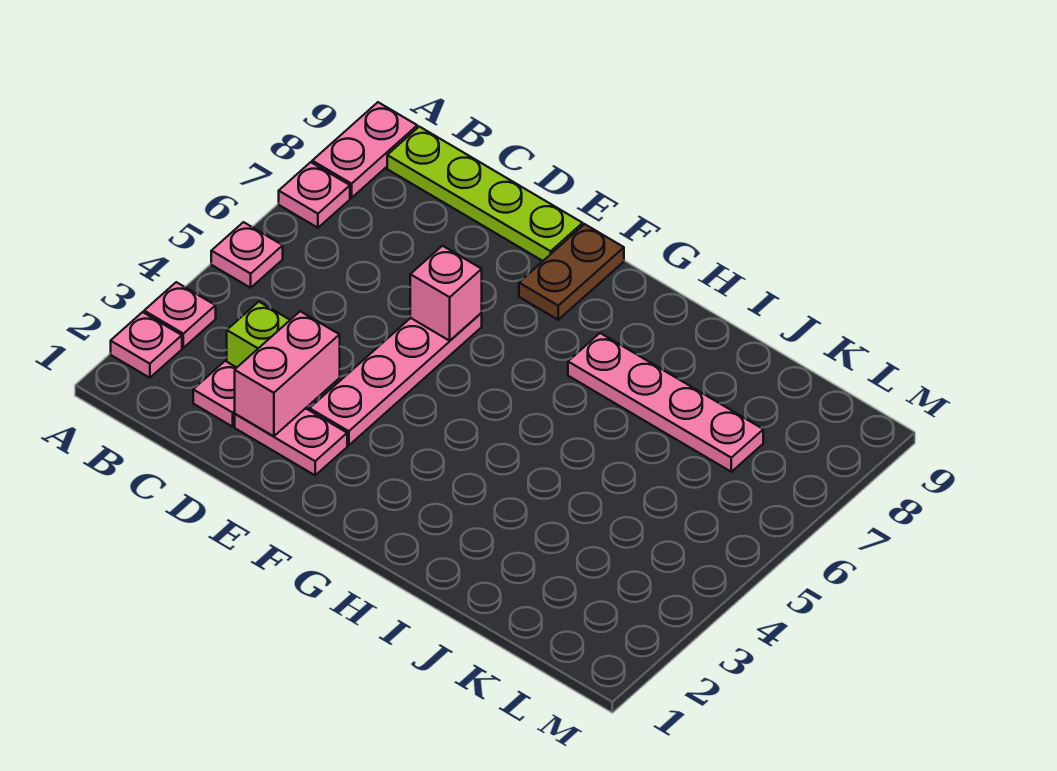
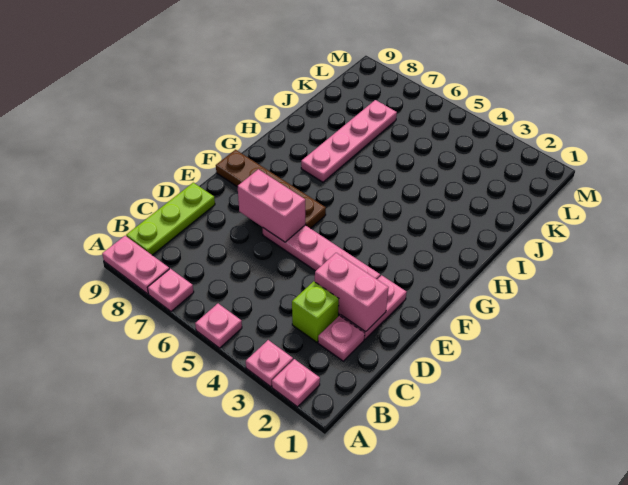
lime 1x4 plate [387,127,583,261] -> lime 1x3 plate [126,183,215,255]
pink 1x1 brick [410,246,482,341] -> pink 1x2 brick [237,169,305,242]
brown 1x2 plate [519,224,624,320] -> brown 1x4 plate [216,150,326,229]

